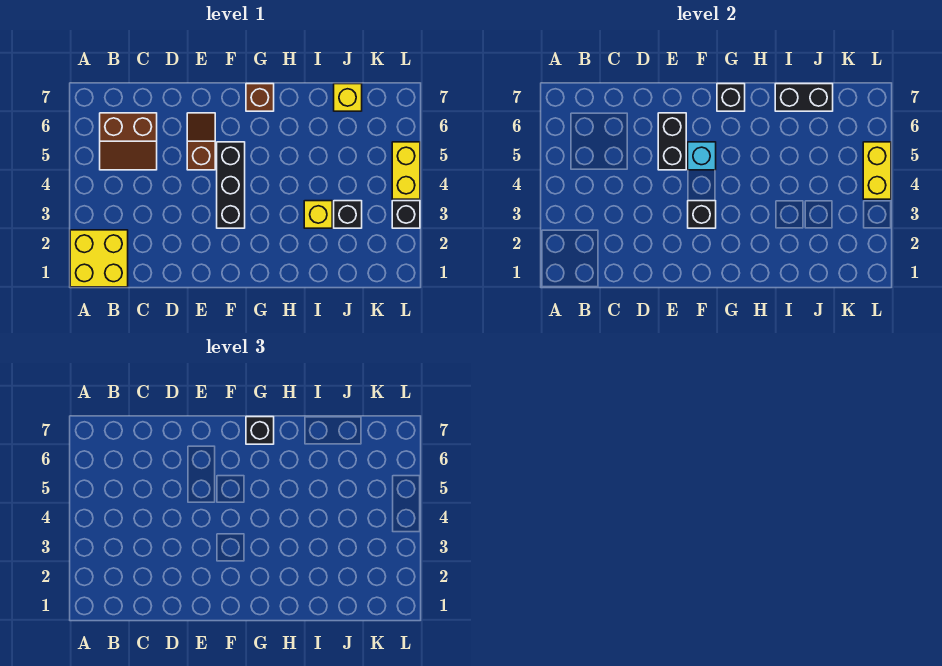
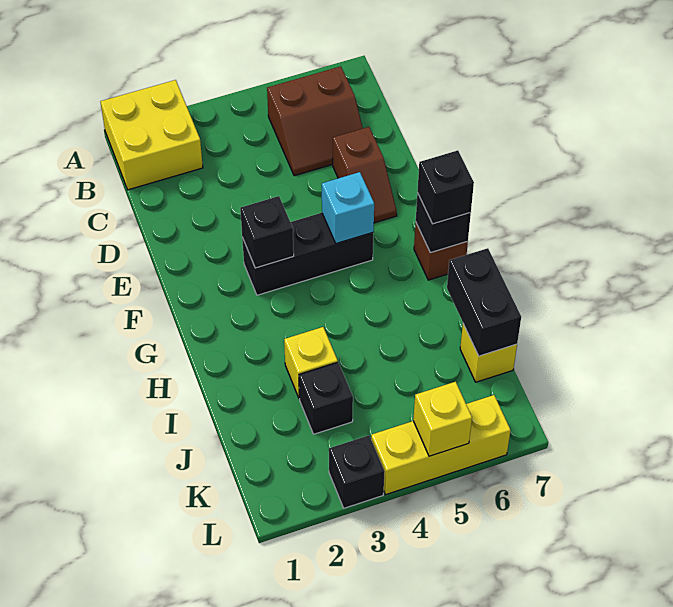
brown 2x2 slope [100,113,157,170] -> brown 2x2 slope turned to [267,66,363,176]
brown 1x2 slope [187,113,215,170] -> brown 1x2 slope turned to [333,127,397,223]
black 1x2 brick [658,113,686,170] -> none
yellow 1x2 brick [392,142,420,199] -> yellow 1x3 brick [371,395,511,495]
yellow 1x2 brick [863,142,891,199] -> yellow 1x1 brick [413,382,472,456]

